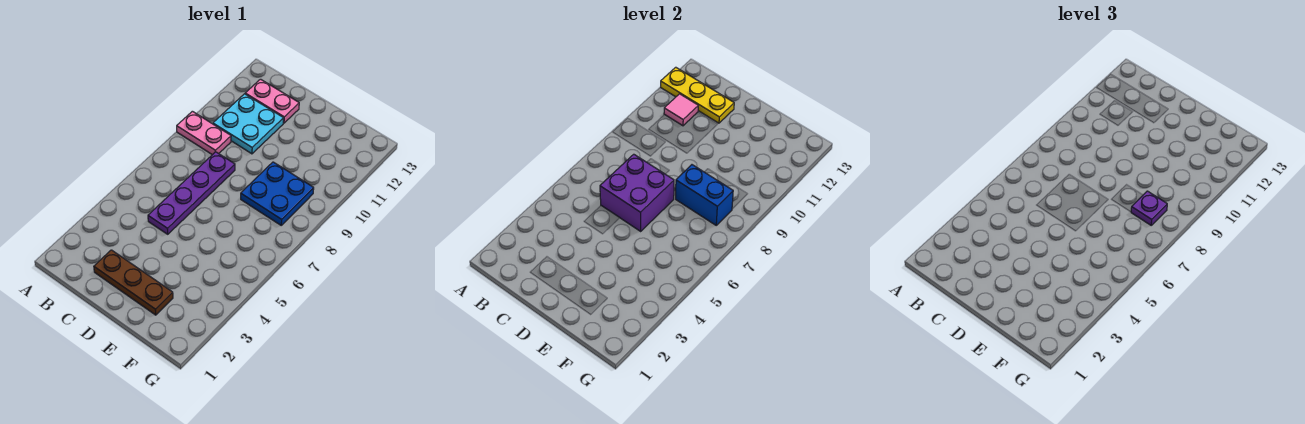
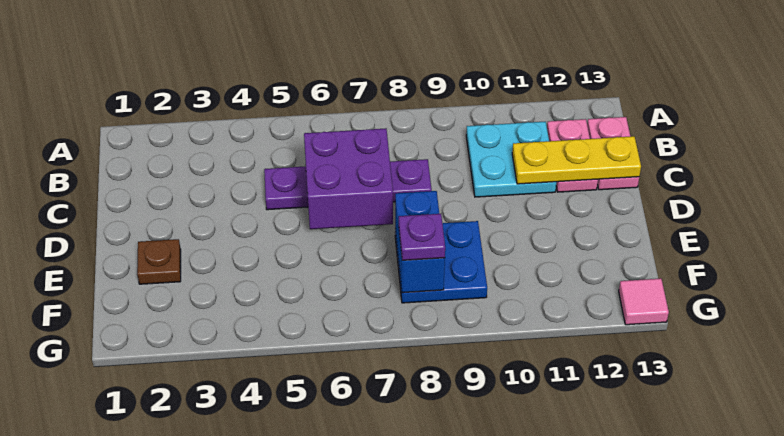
pink 1x2 plate [177,111,231,155] -> pink 1x2 plate moved to [587,117,639,190]
yellow 1x3 plate [661,67,734,123] -> yellow 1x3 plate turned to [512,136,641,184]
pink 1x1 tile [664,94,698,126] -> pink 1x1 tile moved to [619,278,669,325]
brown 1x3 plate [94,250,173,315] -> brown 1x1 plate [137,239,181,284]

